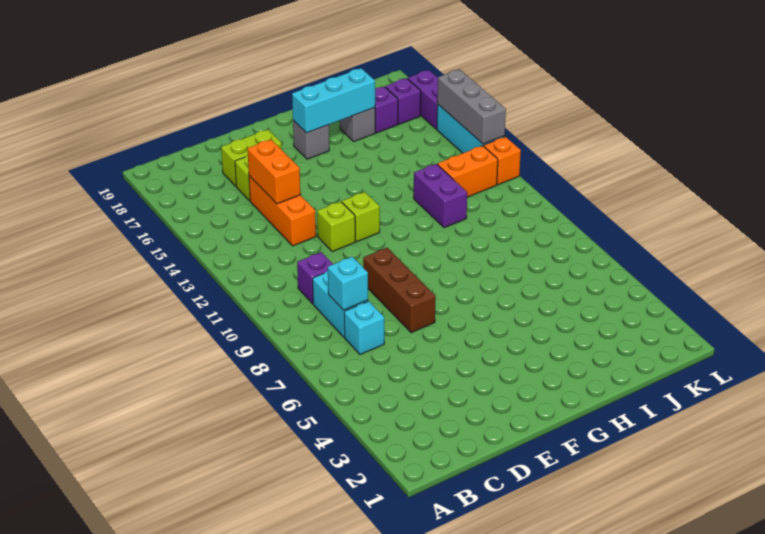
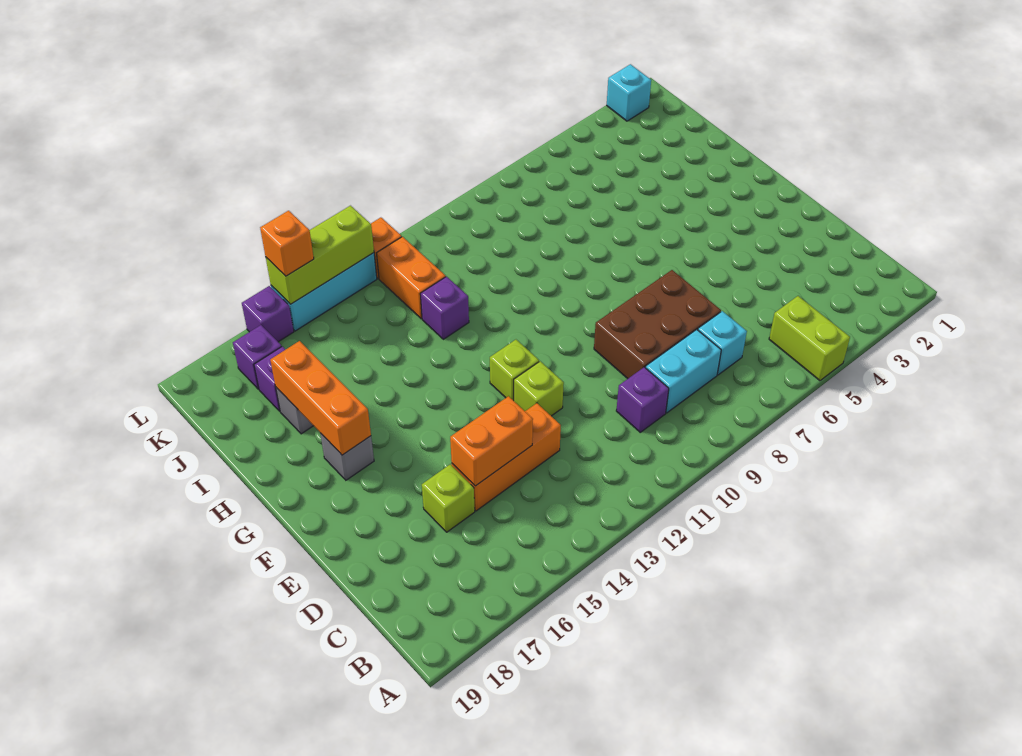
cyan 1x1 brick [328,257,368,310] -> cyan 1x1 brick moved to [607,64,651,121]
lime 1x2 brick [221,130,282,186] -> lime 1x2 brick moved to [769,296,850,381]
brown 1x3 brick [363,248,436,333] -> brown 2x3 brick [594,270,721,379]
cyan 1x3 brick [292,68,375,133] -> orange 1x3 brick [270,341,371,455]
purple 1x2 brick [414,164,467,228] -> purple 1x1 brick [420,277,469,339]
grey 1x3 brick [437,69,506,144] -> lime 1x3 brick [266,206,374,304]
none -> orange 1x1 brick [260,211,314,276]
purple 1x2 brick [408,70,438,129] -> purple 1x1 brick [242,286,294,342]

